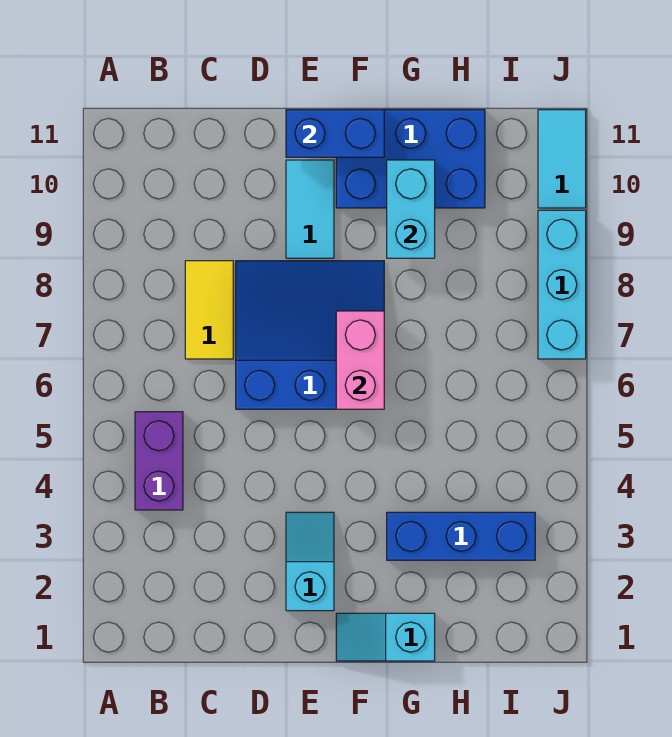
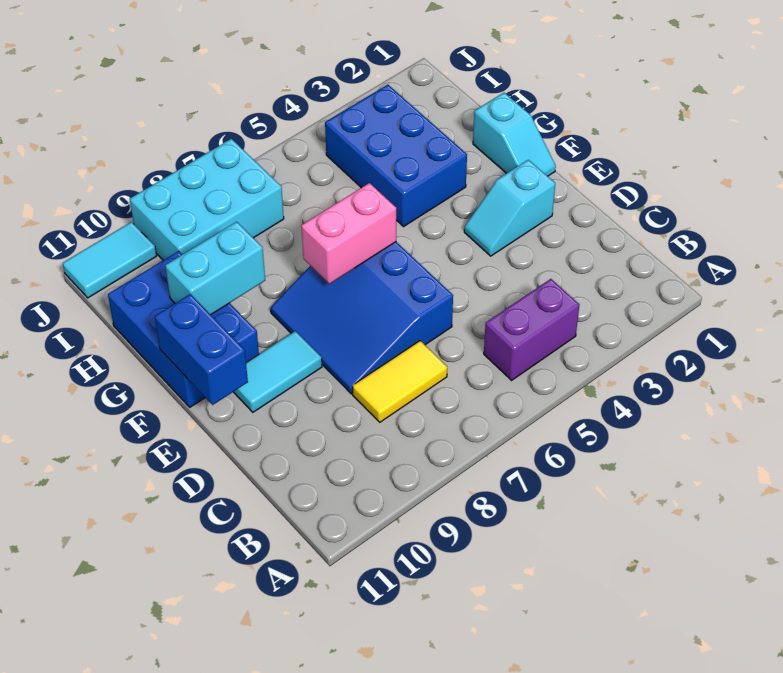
blue 1x3 brick [387,512,535,560] -> blue 2x3 brick [325,85,467,227]
cyan 1x3 brick [538,210,586,359] -> cyan 2x3 brick [130,139,284,260]

